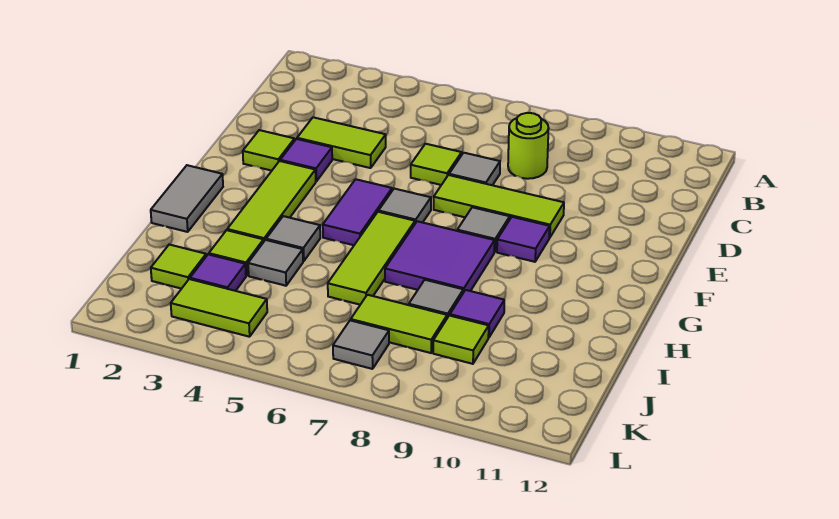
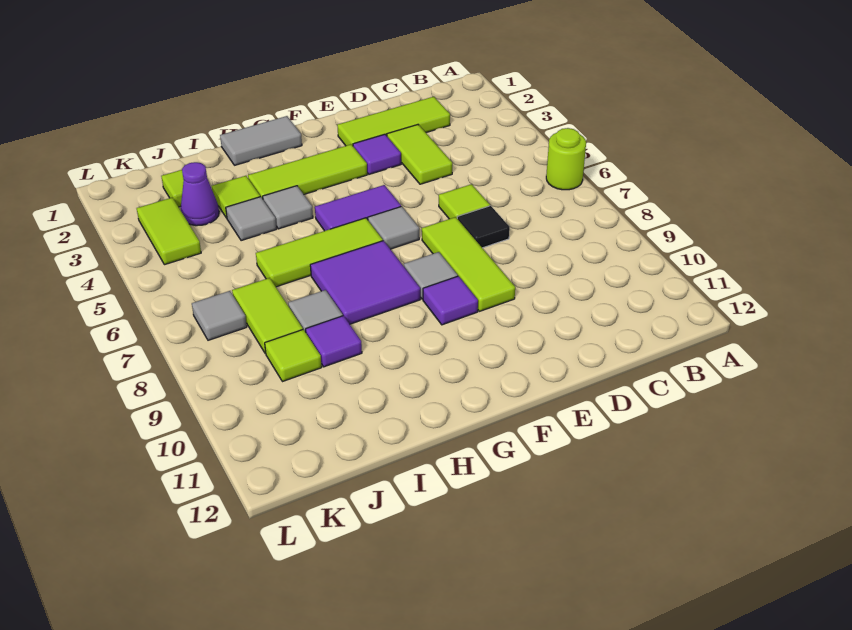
lime 1x1 round brick [508,113,549,179] -> lime 1x1 round brick moved to [546,128,586,190]
grey 1x1 tile [449,153,500,185] -> black 1x1 tile [457,206,510,248]
lime 1x1 tile [243,130,295,171] -> lime 1x3 tile [337,97,450,146]
purple 1x1 tile [190,254,246,291] -> purple 1x1 cone [181,162,219,226]

